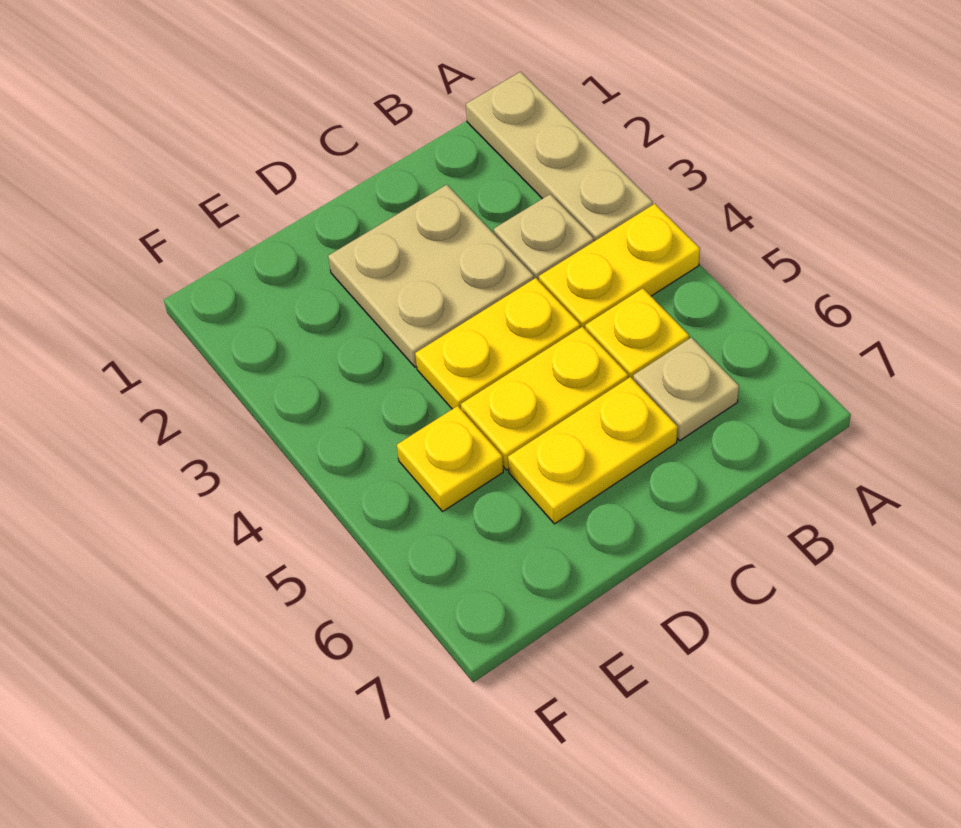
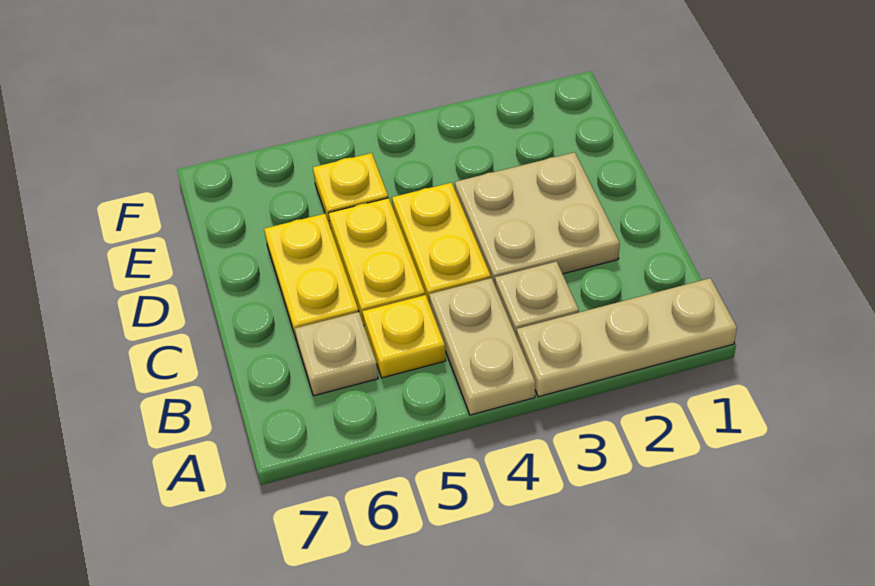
yellow 1x2 plate [539,204,700,329] -> tan 1x2 plate [429,278,535,415]

